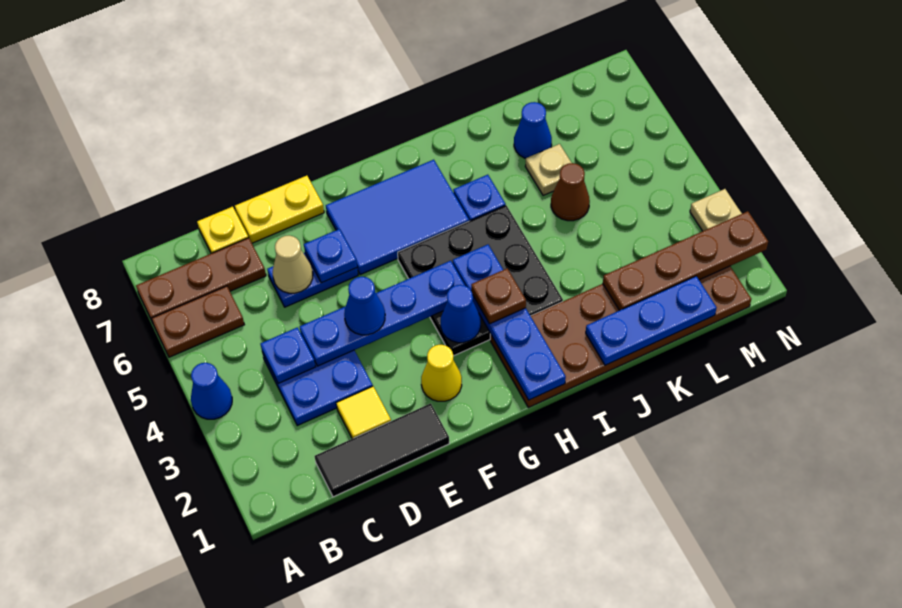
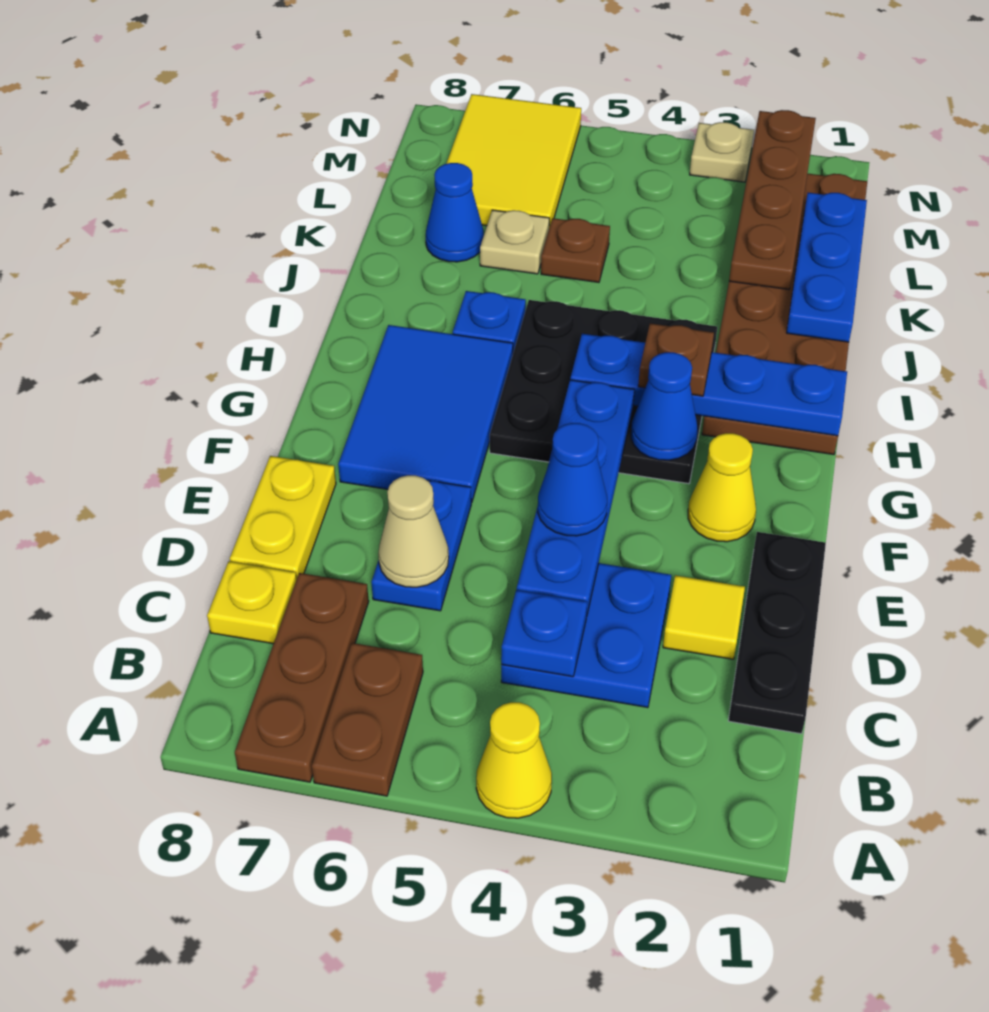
blue 1x1 cone [191,363,232,419] -> yellow 1x1 cone [476,702,552,818]
black 1x3 tile [315,403,449,497] -> black 1x3 plate [728,532,826,734]
blue 1x1 plate [304,229,357,283] -> none
brown 1x1 cone [551,163,590,221] -> brown 1x1 plate [541,218,610,282]
none -> yellow 2x3 tile [447,94,581,228]

